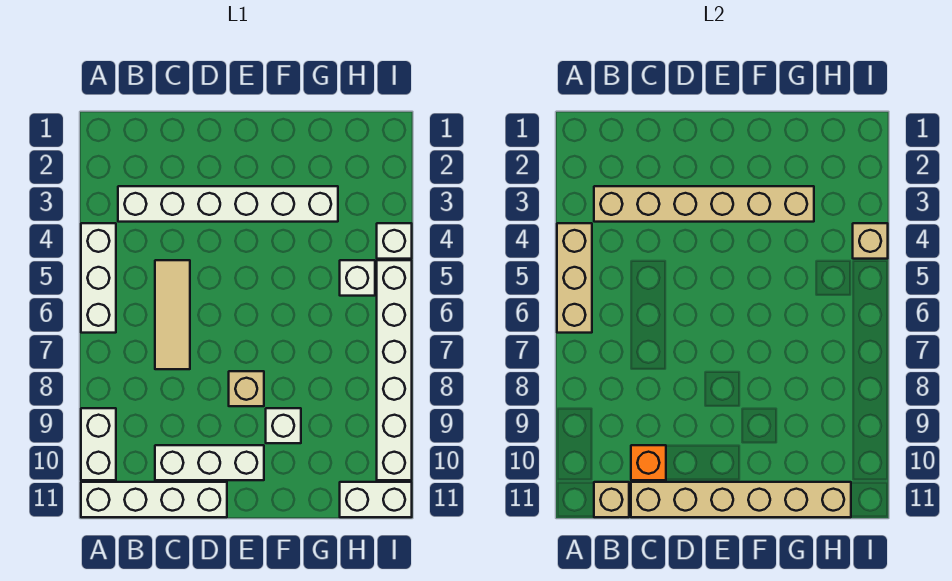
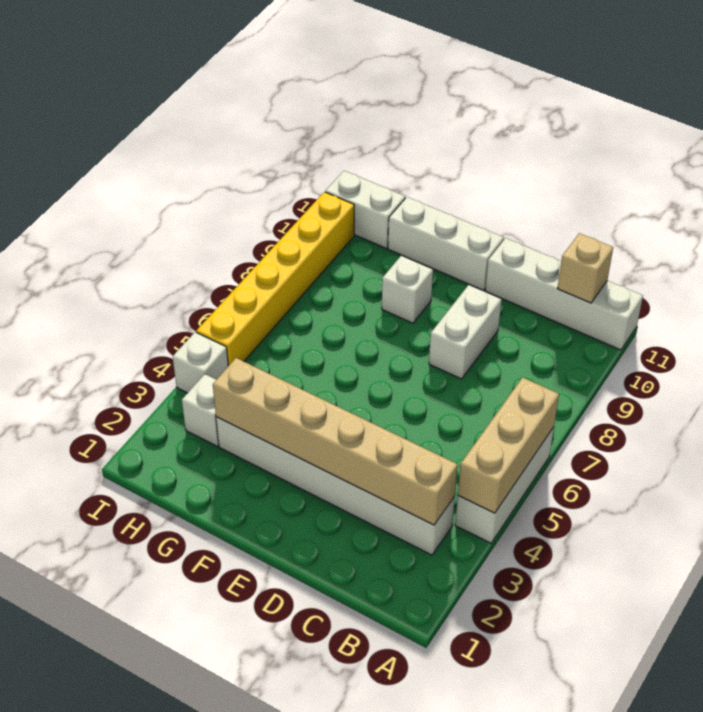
white 1x2 brick [81,408,116,480] -> white 1x2 brick moved to [429,285,502,379]
tan 1x3 tile [155,260,190,369] -> none
white 1x3 brick [155,445,264,480] -> white 1x3 brick moved to [388,197,504,291]
orange 1x1 brick [631,445,666,480] -> none
tan 1x6 brick [631,482,851,517] -> none
tan 1x1 brick [229,371,264,406] -> none
white 1x1 brick [340,260,375,296] -> white 1x1 brick moved to [182,374,219,447]
tan 1x1 brick [853,223,888,259] -> none
white 1x6 brick [377,260,412,480] -> yellow 1x6 brick [196,192,354,366]

